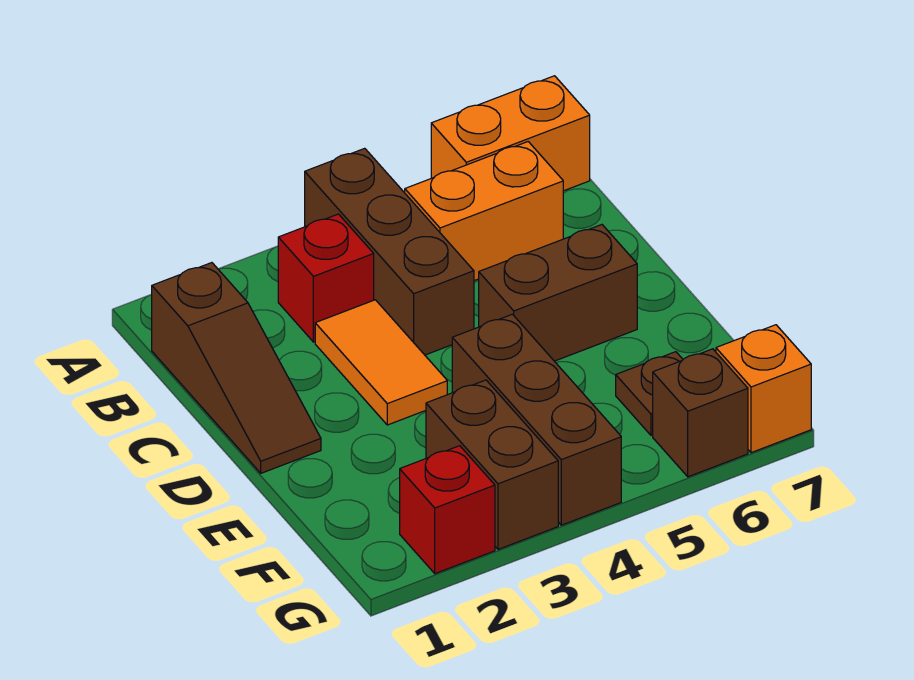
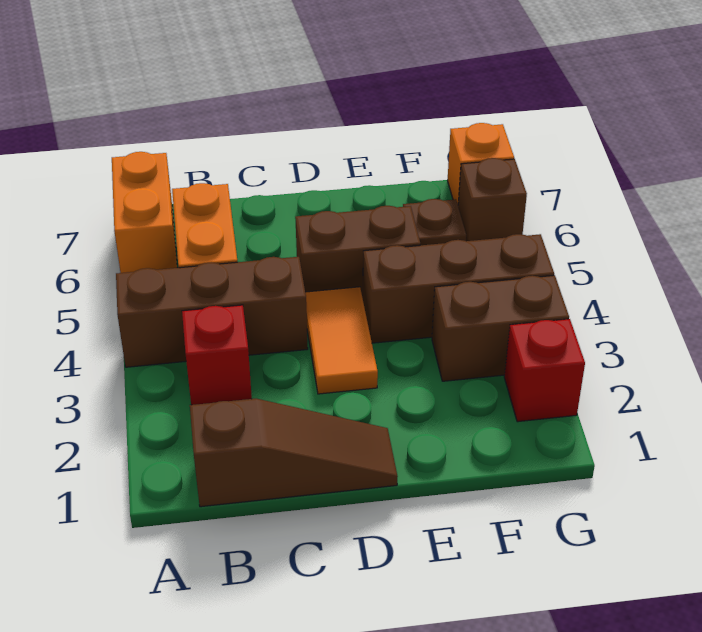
orange 1x2 tile [315,300,447,425] -> orange 1x2 tile turned to [305,287,378,394]
brown 1x2 brick [479,225,637,361] -> brown 1x2 brick turned to [295,206,421,298]

